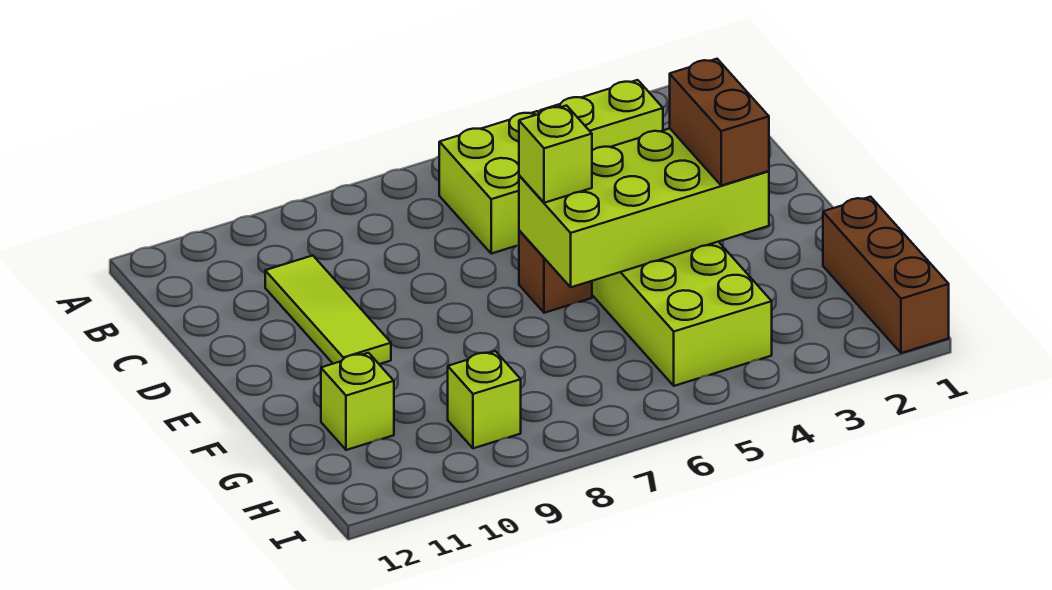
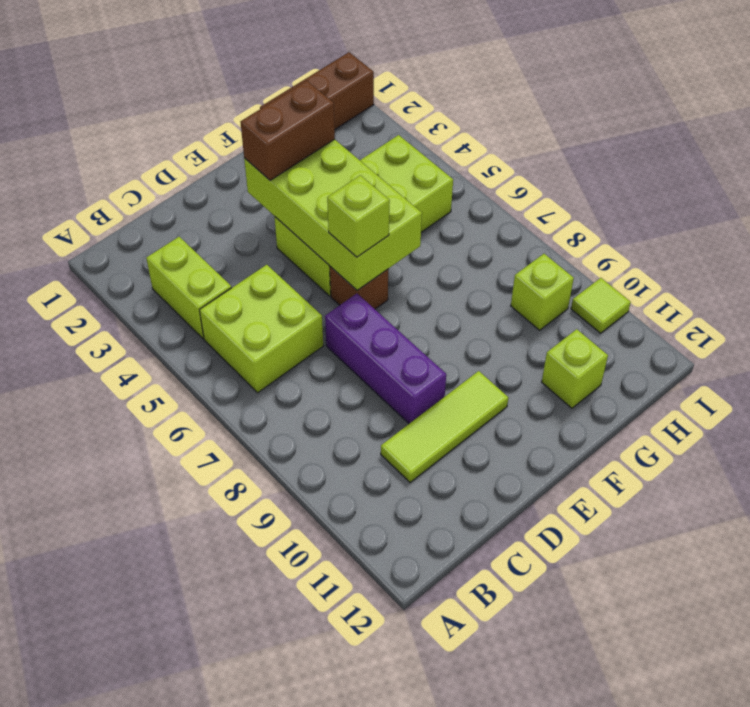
none -> purple 1x3 brick [325,294,446,424]
none -> lime 1x1 tile [571,278,631,333]

